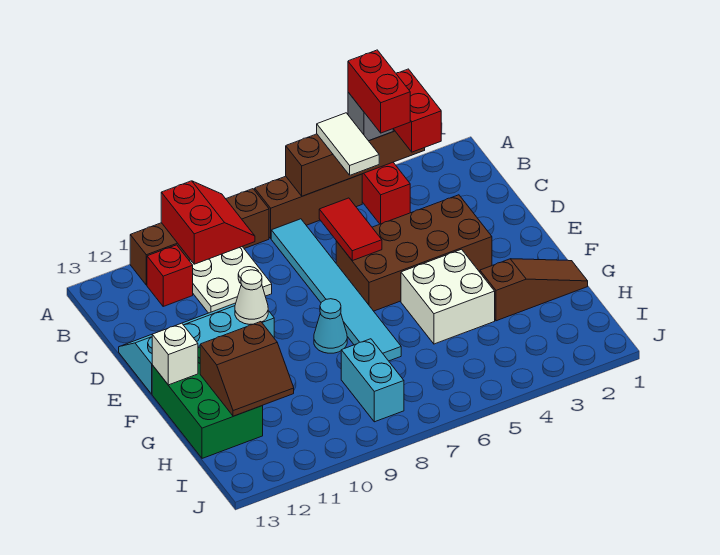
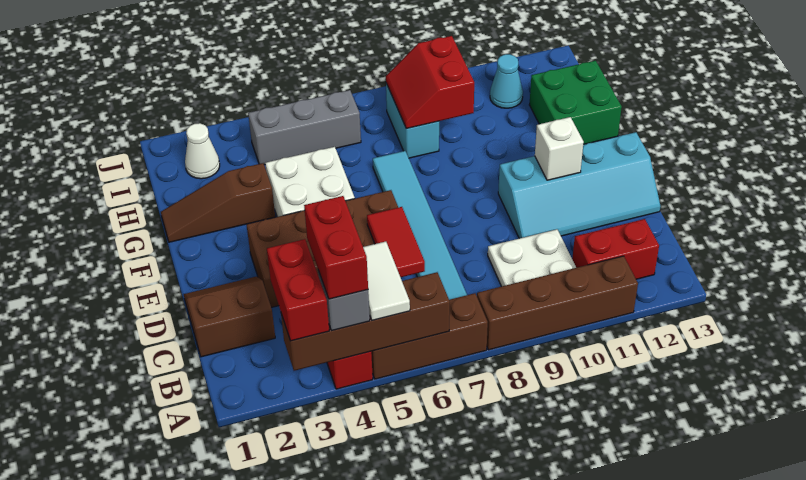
red 2x2 slope [161,181,255,264] -> red 2x2 slope moved to [386,36,474,129]
red 1x1 brick [147,245,193,306] -> red 1x2 brick [572,219,659,279]
white 1x1 cone [235,270,268,324] -> white 1x1 cone moved to [185,123,220,179]
cyan 1x1 cone [314,299,347,353] -> cyan 1x1 cone moved to [490,54,523,108]
green 2x3 brick [152,347,263,458] -> green 2x2 brick [529,61,622,144]
white 1x1 brick [152,323,198,385] -> white 1x1 brick moved to [535,117,584,180]
brown 2x2 slope [200,322,294,416] -> brown 2x2 slope moved to [184,276,275,357]
none -> grey 1x3 brick [248,90,361,165]

